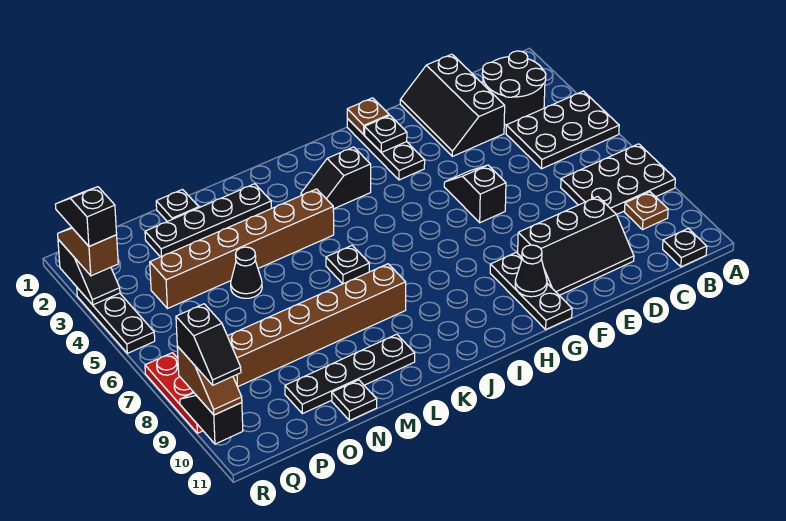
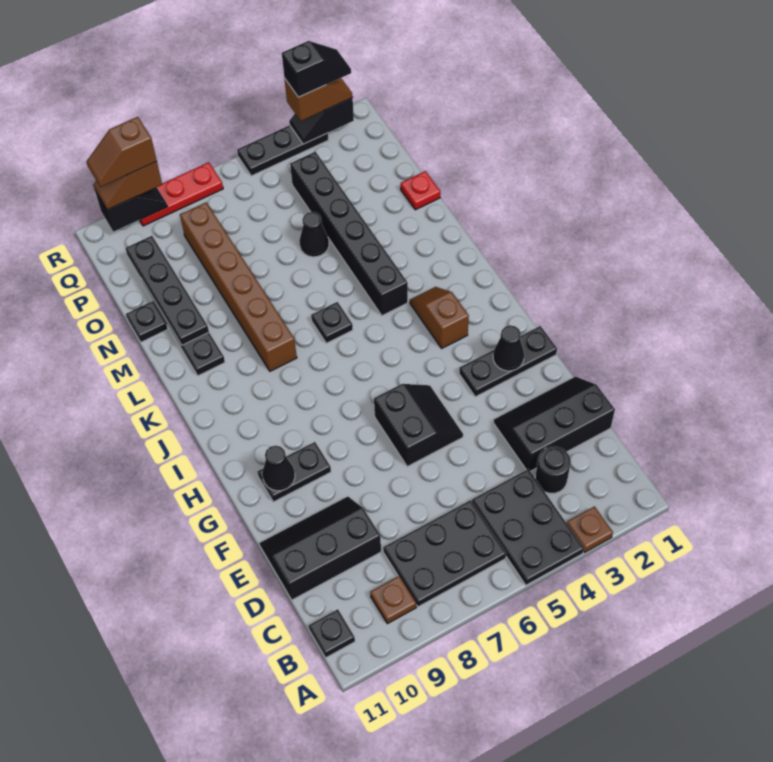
black 2x3 plate [561,144,675,215] -> black 2x3 plate turned to [383,500,506,607]
black 2x2 round brick [482,51,546,125] -> black 1x1 round brick [535,446,571,493]
black 2x3 slope [518,197,634,295] -> black 2x3 slope turned to [259,497,381,600]
black 1x2 slope [444,165,506,223] -> black 2x2 slope [374,384,463,466]
brown 1x1 plate [347,98,389,135] -> brown 1x1 plate moved to [567,506,613,553]
black 1x1 plate [365,115,407,153] -> black 1x1 cone [493,325,524,371]
black 1x3 plate [490,252,572,329] -> black 1x2 plate [257,442,331,502]
black 1x2 slope [301,147,371,209] -> brown 1x2 slope [410,287,469,348]
brown 1x6 brick [150,189,334,309] -> black 1x6 brick [290,152,408,316]
black 1x4 plate [145,184,271,257] -> black 1x4 plate moved to [125,236,209,345]
black 1x1 plate [156,190,199,222] -> red 1x1 plate [401,171,440,210]
black 1x2 slope [176,304,241,385] -> brown 1x2 slope [86,117,157,187]

